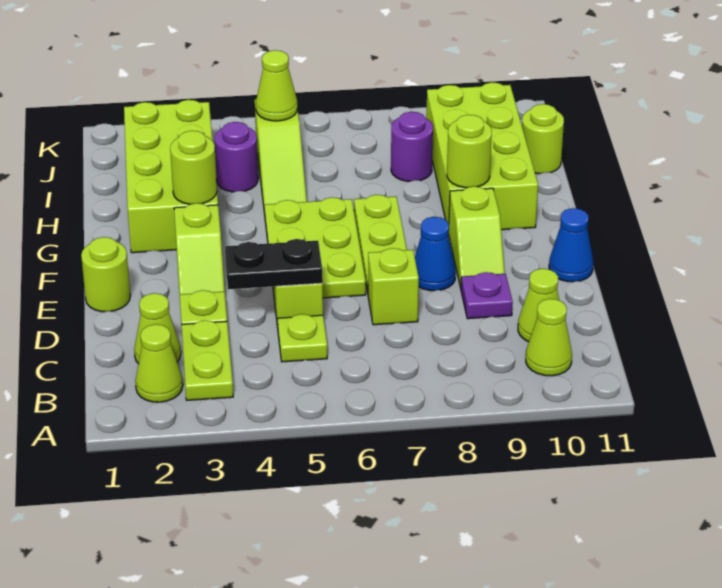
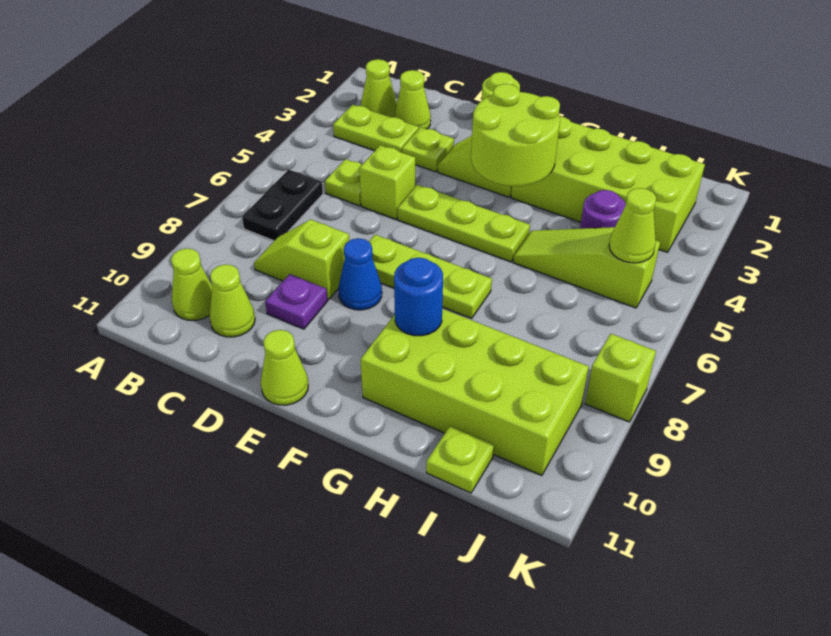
black 1x2 plate [225,239,323,289] -> black 1x2 plate moved to [242,169,323,241]
lime 1x1 brick [368,248,419,325] -> lime 1x1 brick moved to [585,334,656,422]
lime 2x3 plate [265,197,366,301] -> lime 1x3 plate [398,185,530,262]
lime 1x2 slope [449,186,505,288] -> lime 1x2 slope moved to [254,220,349,300]
blue 1x1 cone [549,208,593,282] -> lime 1x1 cone [261,330,308,405]
lime 1x1 round brick [170,131,217,204] -> lime 2x2 round brick [471,84,560,186]
lime 1x1 round brick [447,115,492,188] -> blue 1x1 round brick [394,257,443,336]
purple 1x1 round brick [391,112,433,182] -> none
lime 1x1 round brick [522,104,564,174] -> lime 1x1 plate [426,426,494,493]

